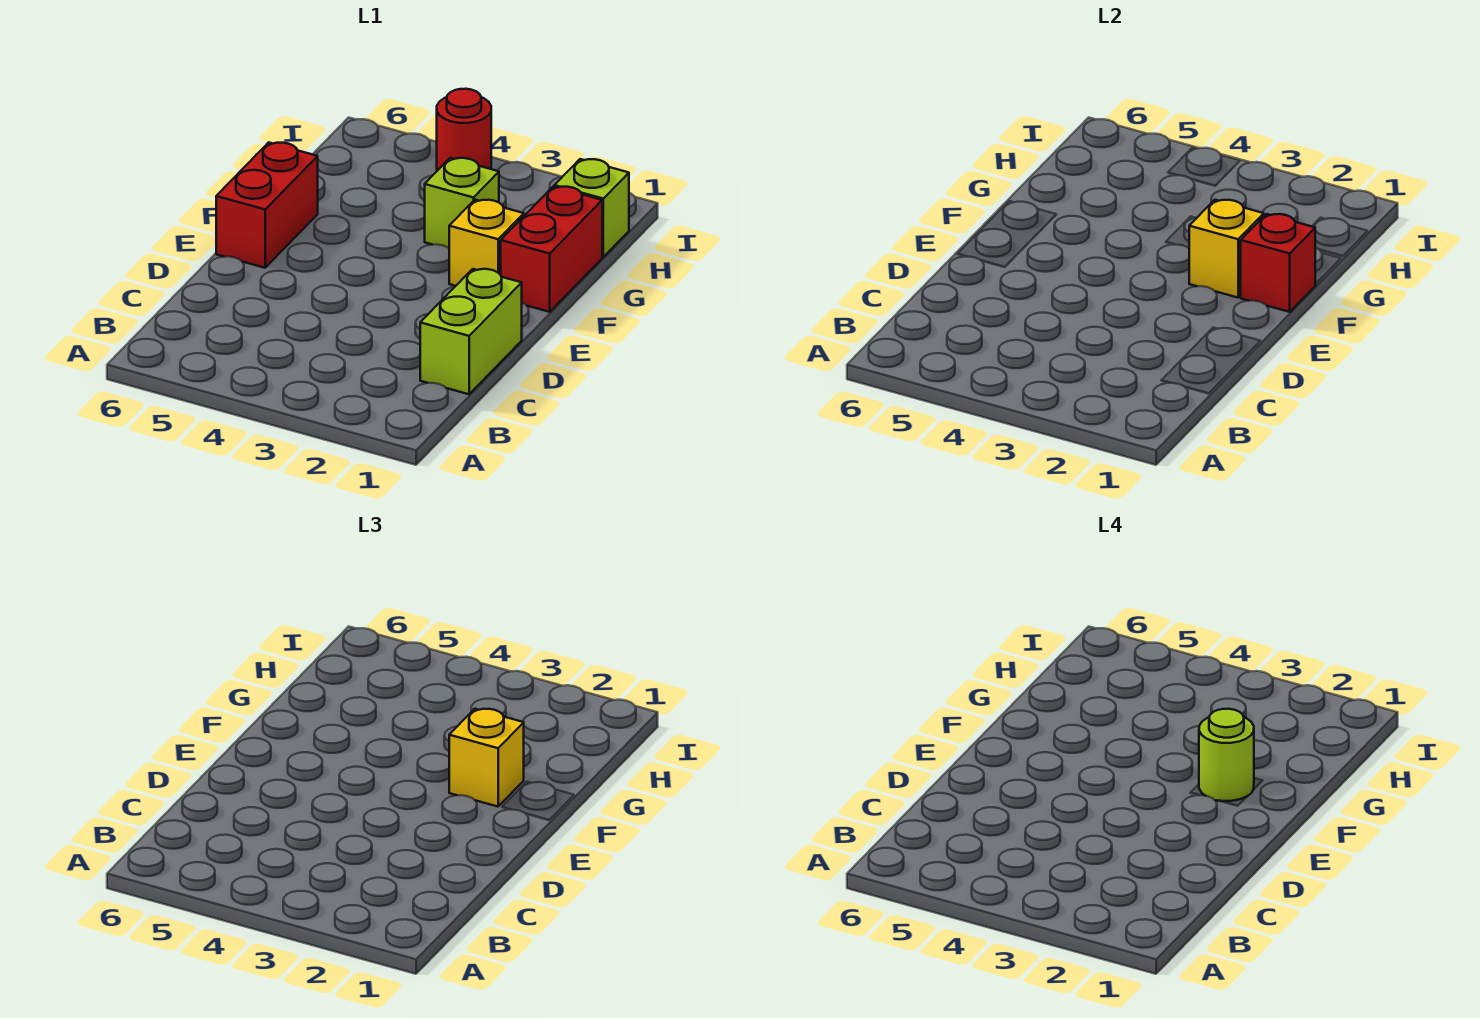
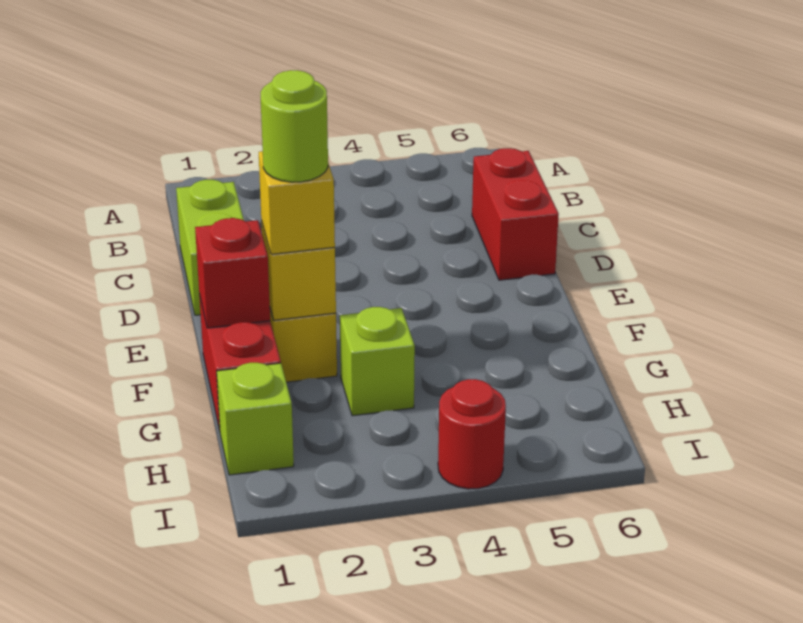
red 1x2 brick [216,142,318,268] -> red 1x2 brick moved to [472,148,559,280]

